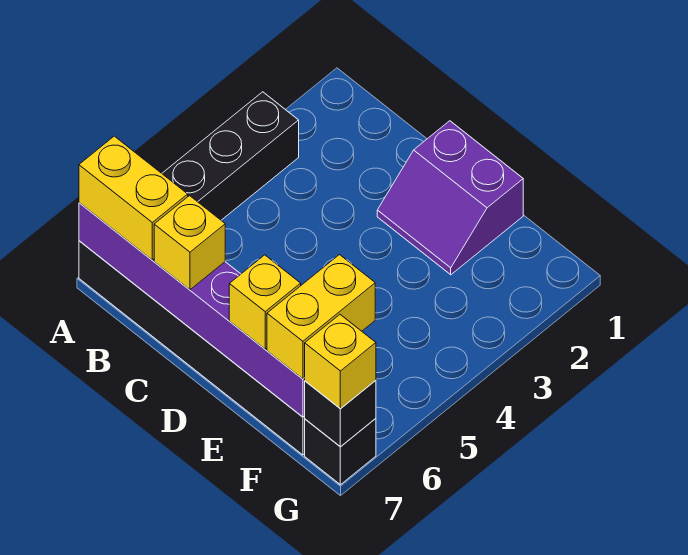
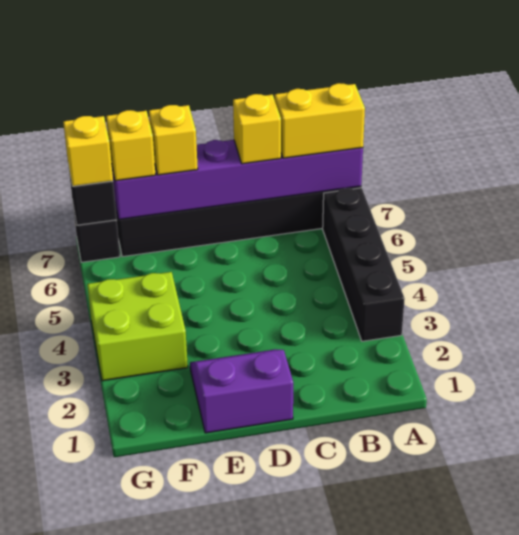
none -> lime 2x2 brick [87,272,188,381]
yellow 1x2 brick [267,255,375,379] -> yellow 1x1 brick [106,110,155,181]

